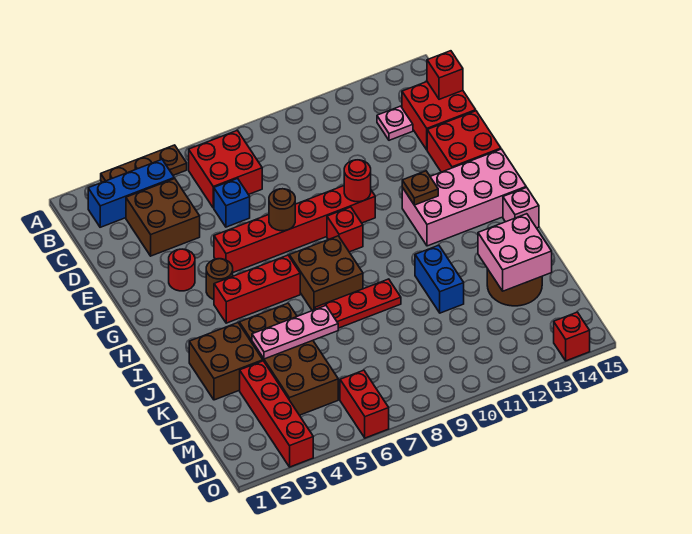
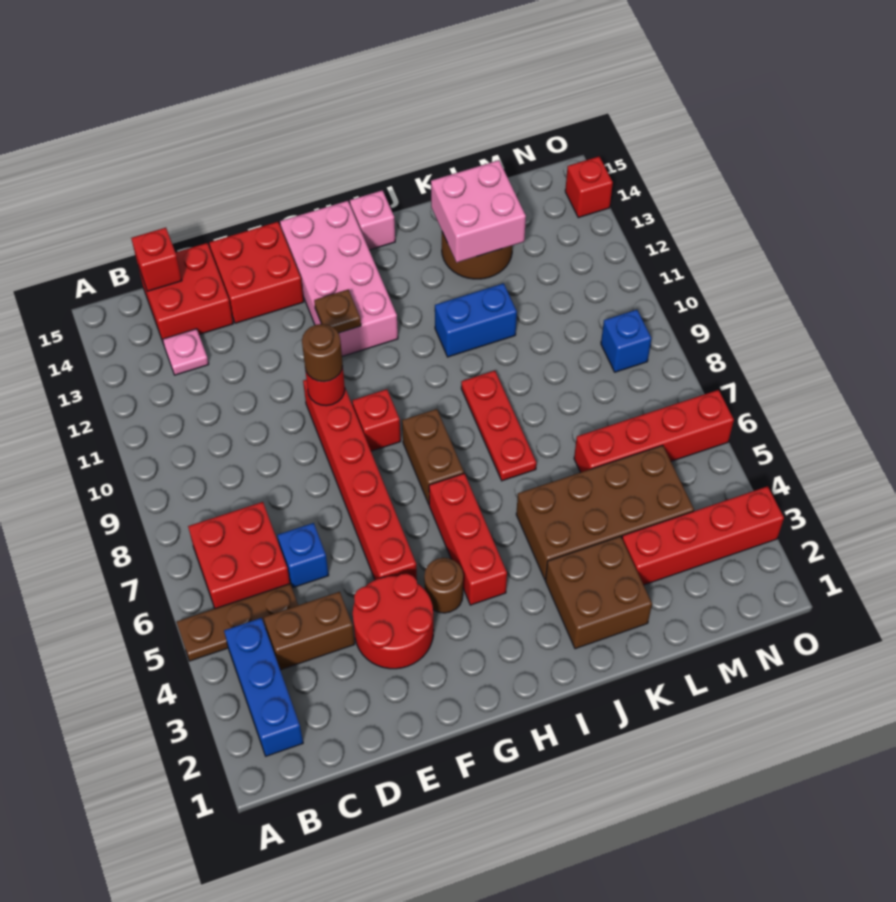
brown 1x3 plate [101,145,187,182] -> brown 1x3 plate turned to [177,584,298,661]
brown 2x2 brick [126,178,200,256] -> brown 1x2 brick [264,592,355,670]
red 1x1 round brick [169,249,195,291] -> red 2x2 round brick [353,574,434,669]
brown 1x1 round brick [269,189,295,231] -> brown 1x1 round brick moved to [302,324,343,382]
brown 2x2 brick [289,236,363,311] -> brown 1x2 brick [402,409,464,504]
pink 1x3 plate [252,305,338,359] -> none
red 1x2 brick [340,370,389,438] -> red 1x4 brick [574,390,734,472]
none -> blue 1x1 brick [601,310,651,372]

